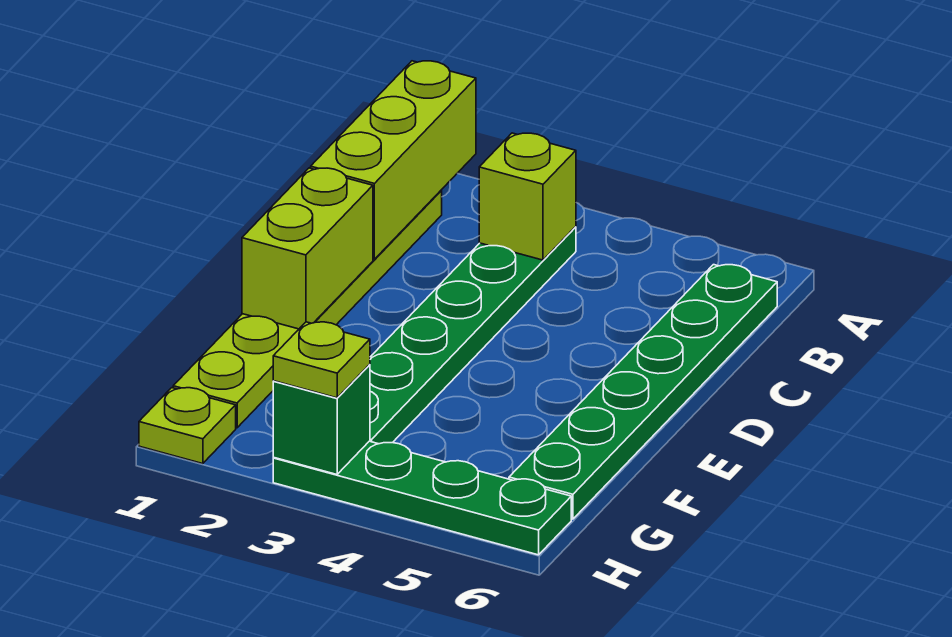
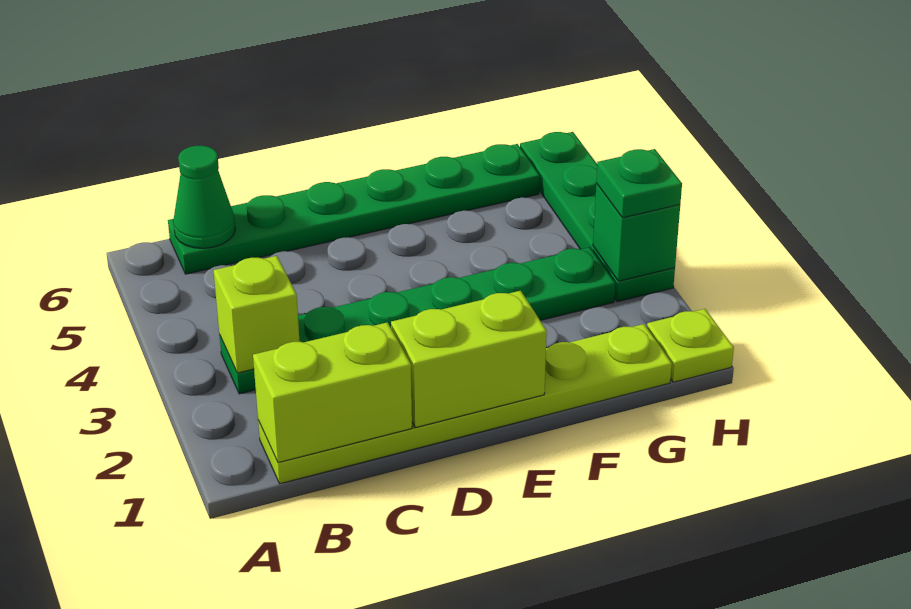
lime 1x3 brick [311,61,476,259] -> lime 1x2 brick [253,322,412,463]
none -> green 1x1 cone [173,146,235,248]
lime 1x1 plate [273,322,370,398] -> green 1x1 plate [596,149,682,218]

